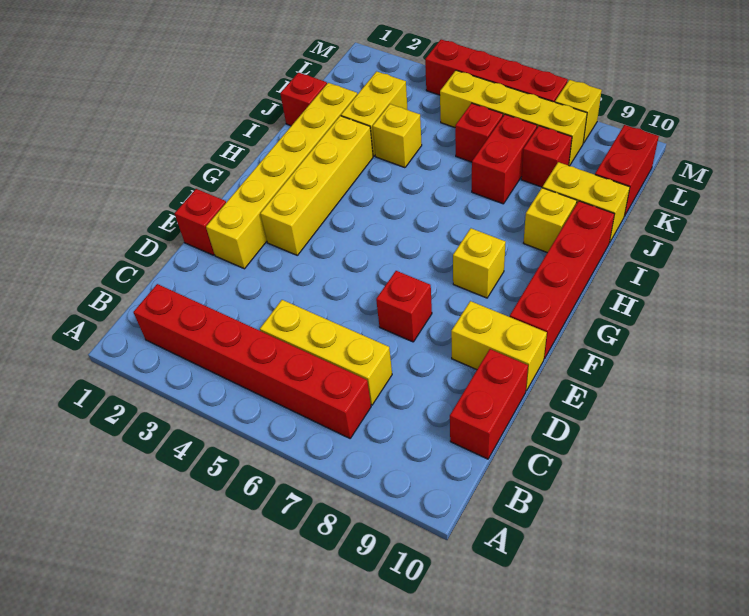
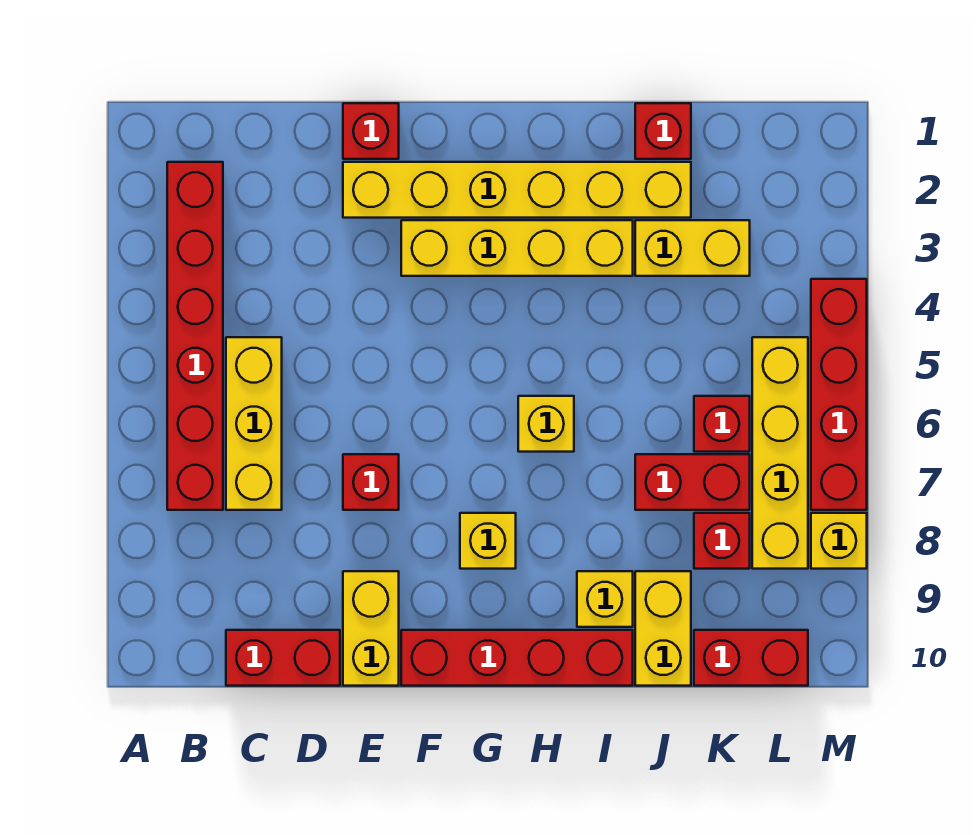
yellow 1x1 brick [373,104,422,168] -> yellow 1x1 brick moved to [518,396,574,452]

